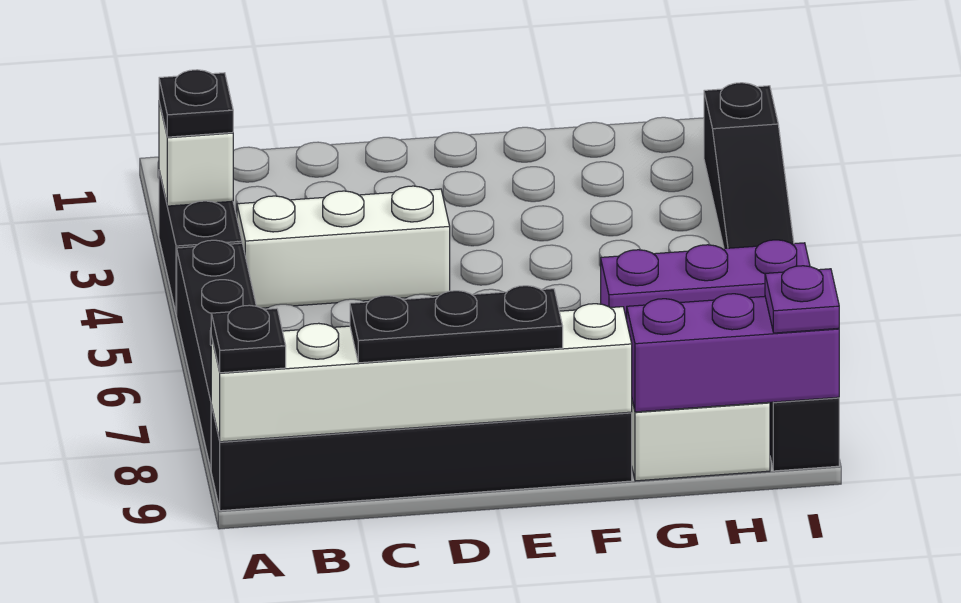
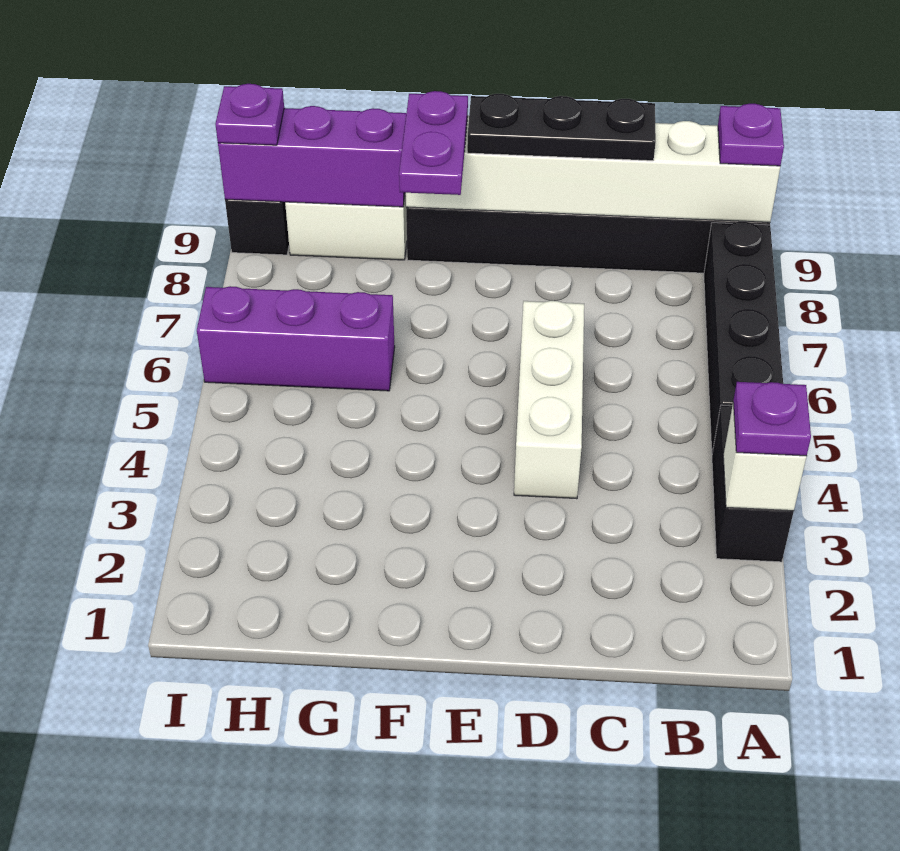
black 1x1 plate [159,70,233,137] -> purple 1x1 plate [733,382,811,456]
black 1x1 plate [211,305,286,373] -> purple 1x1 plate [718,104,784,166]
white 1x3 brick [237,186,450,308] -> white 1x3 brick turned to [514,301,584,499]
none -> purple 1x2 plate [399,91,468,195]
black 1x3 slope [704,83,794,249] -> none

